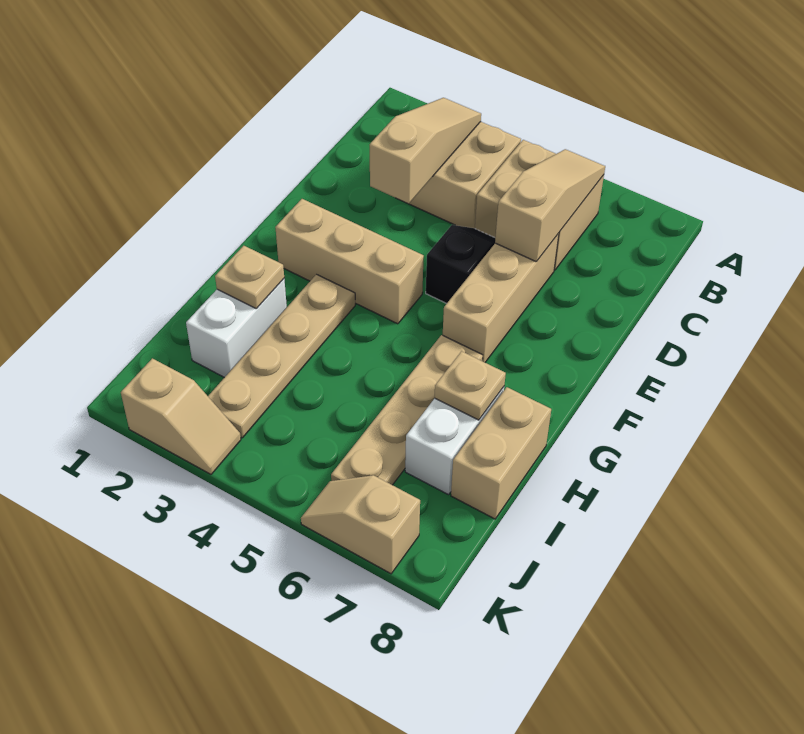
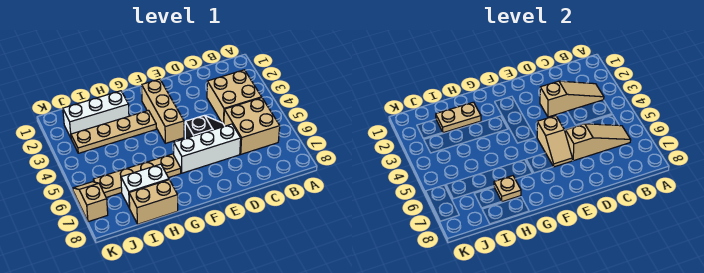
tan 1x3 brick [443,233,559,362] -> white 1x3 brick [174,124,241,173]
white 1x2 brick [186,279,287,378] -> white 1x3 brick [63,91,129,138]
tan 1x1 plate [215,246,284,309] -> tan 1x2 plate [436,102,481,133]
tan 1x2 slope [121,358,241,474] -> tan 1x2 slope moved to [537,116,572,167]

